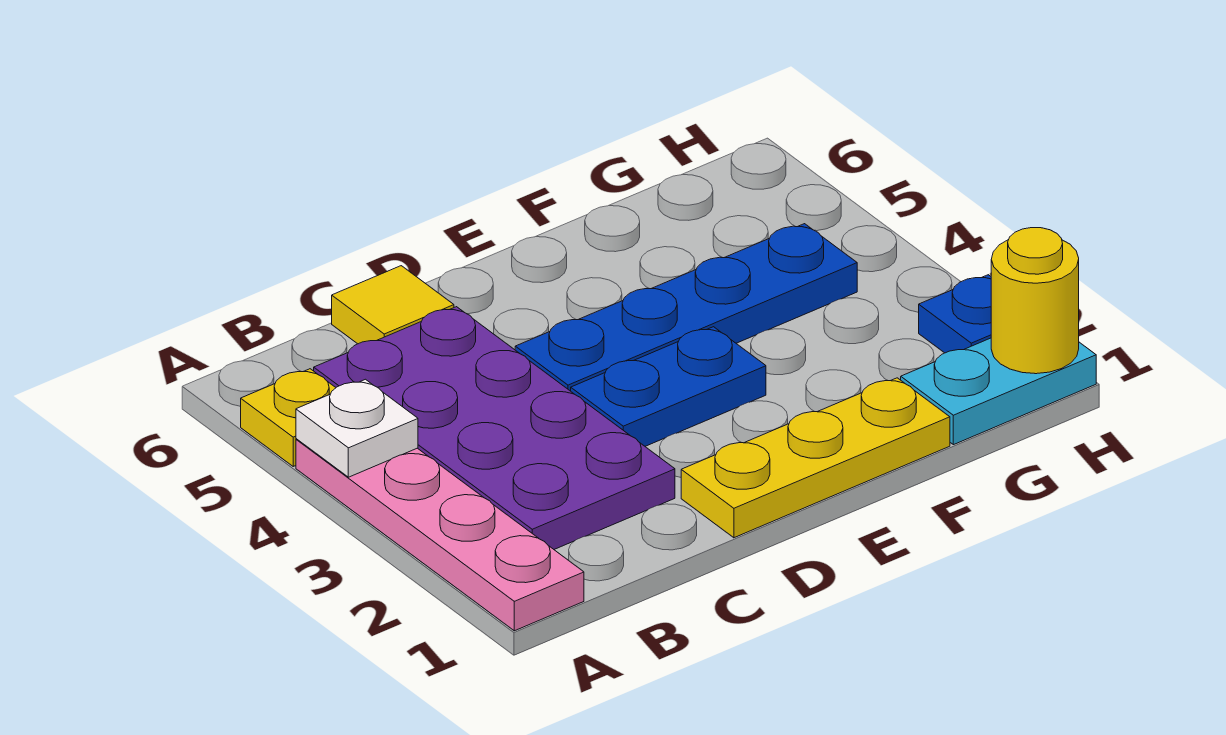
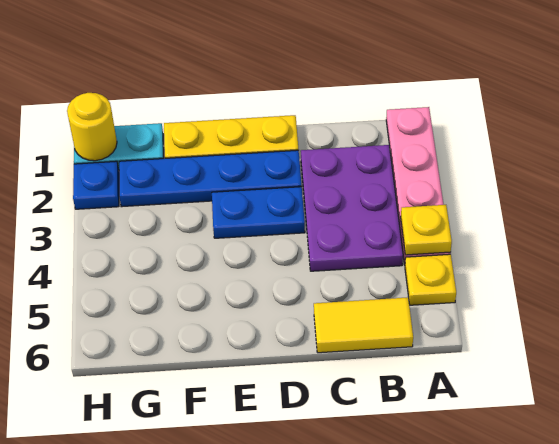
white 1x1 plate [296,379,418,477] -> yellow 1x1 plate [401,205,452,255]
purple 2x4 plate [314,307,675,549] -> purple 2x3 plate [301,145,403,271]
yellow 1x1 tile [332,266,454,344] -> yellow 1x2 tile [314,297,413,353]
blue 1x4 plate [515,224,857,391] -> blue 1x4 plate moved to [119,150,302,207]

